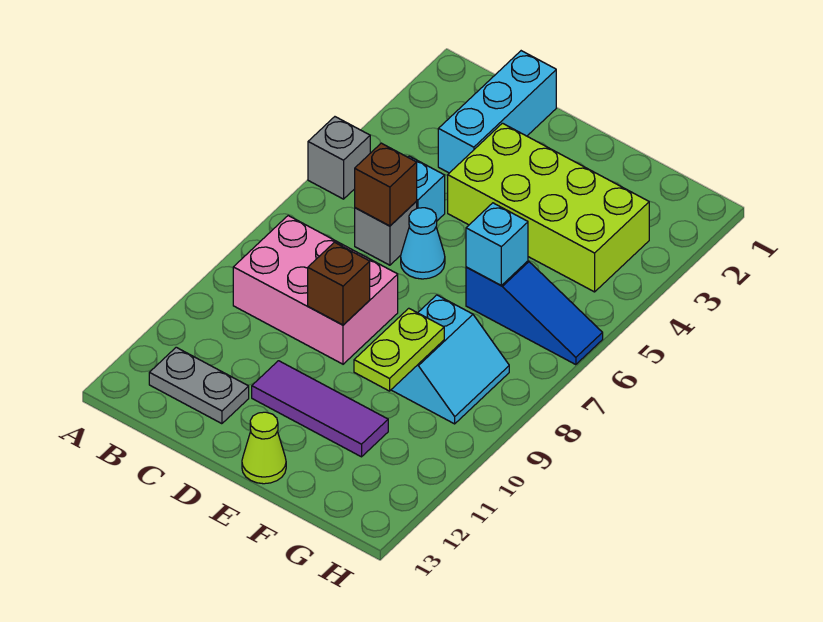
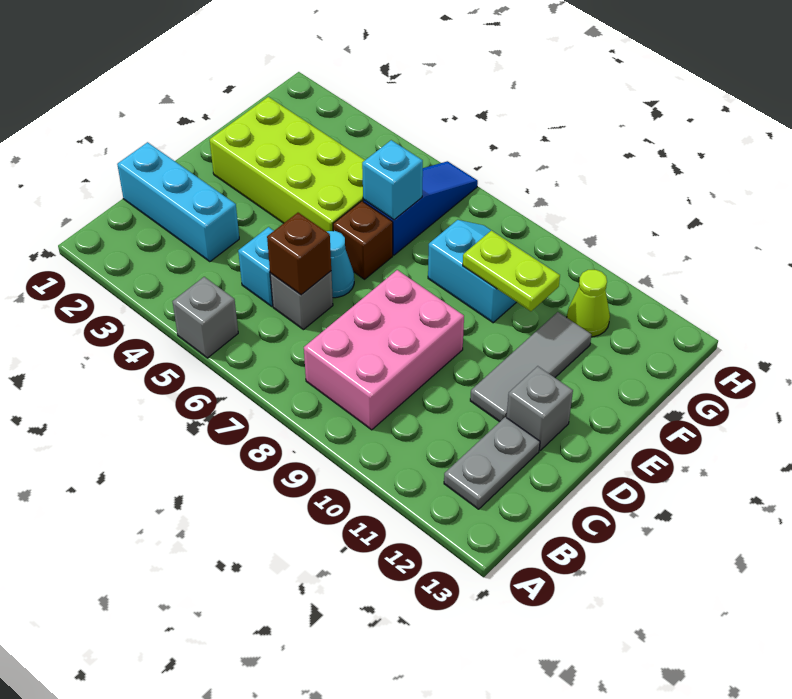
lime 2x4 brick [448,123,649,292] -> lime 2x4 brick turned to [210,97,365,232]
brown 1x1 brick [308,242,370,325] -> brown 1x1 brick moved to [333,201,393,279]
purple 1x3 tile [252,361,388,457] -> grey 1x3 tile [470,312,591,422]
none -> grey 1x1 brick [507,366,573,450]
lime 1x1 cone [242,412,286,484] -> lime 1x1 cone moved to [567,270,610,337]

